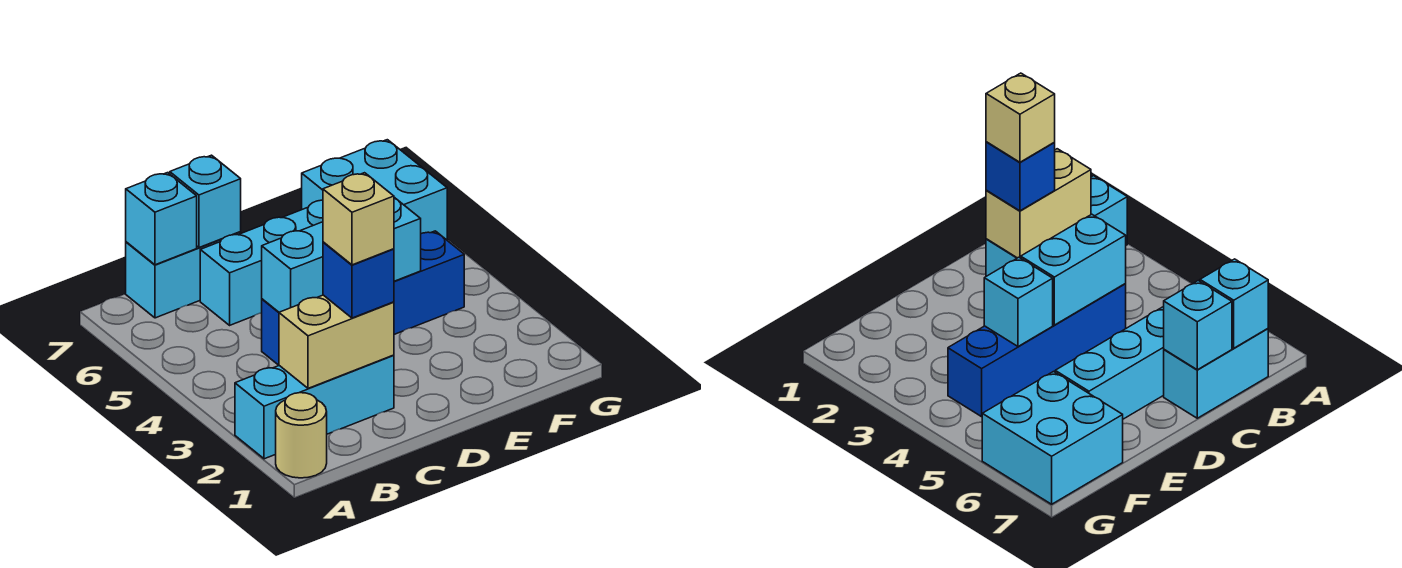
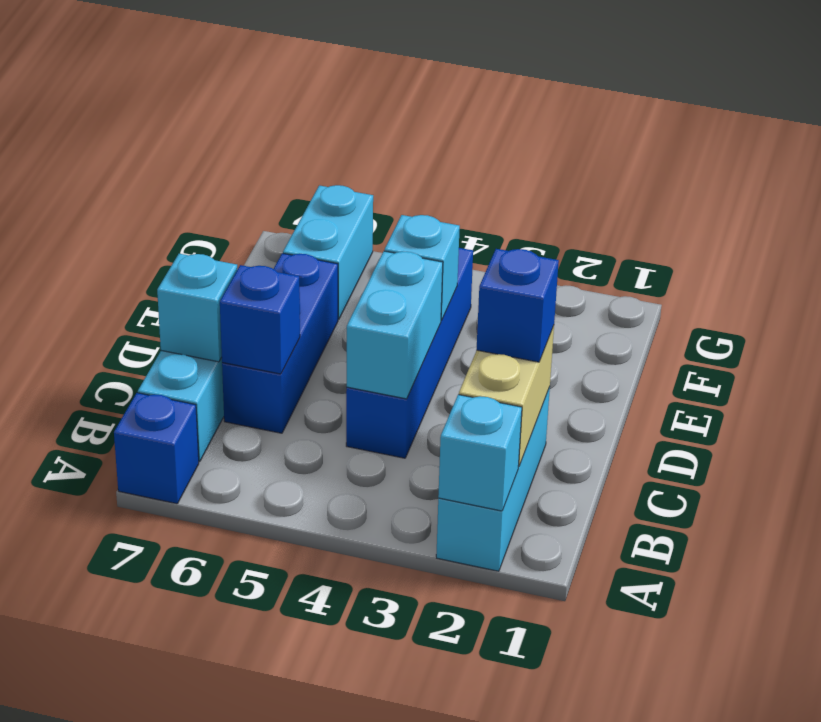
tan 1x1 round brick [276,393,327,478] -> none
none -> blue 1x1 brick [114,393,199,504]
cyan 1x1 brick [126,173,197,265] -> cyan 1x1 brick moved to [438,395,522,511]
tan 1x1 brick [323,173,394,265] -> none
cyan 1x3 brick [200,200,323,325] -> blue 1x3 brick [222,253,338,433]
none -> blue 1x1 brick [220,265,300,374]
cyan 2x2 brick [302,140,447,240] -> cyan 1x2 brick [283,185,373,320]

